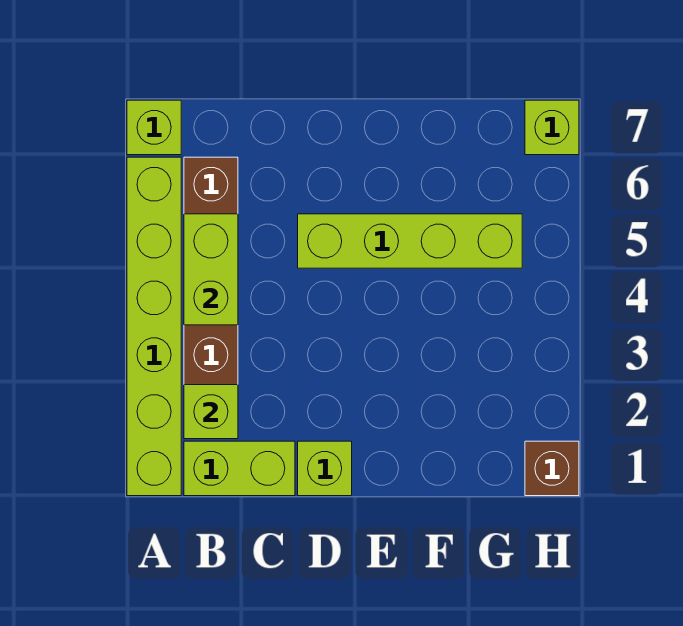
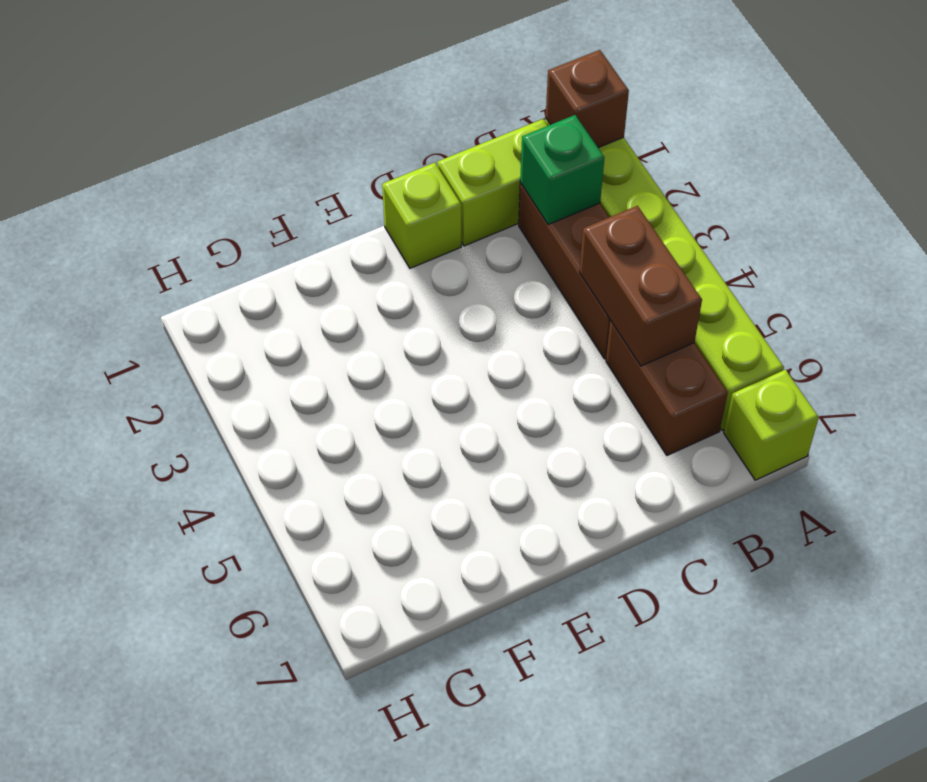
lime 1x1 brick [184,385,238,439] -> green 1x1 brick [520,115,604,225]
lime 1x2 brick [184,214,238,325] -> brown 1x2 brick [580,206,702,366]
lime 1x4 brick [298,214,522,268] -> none
brown 1x1 brick [525,441,579,496] -> brown 1x1 brick moved to [546,50,629,148]
lime 1x1 brick [525,100,579,155] -> none

